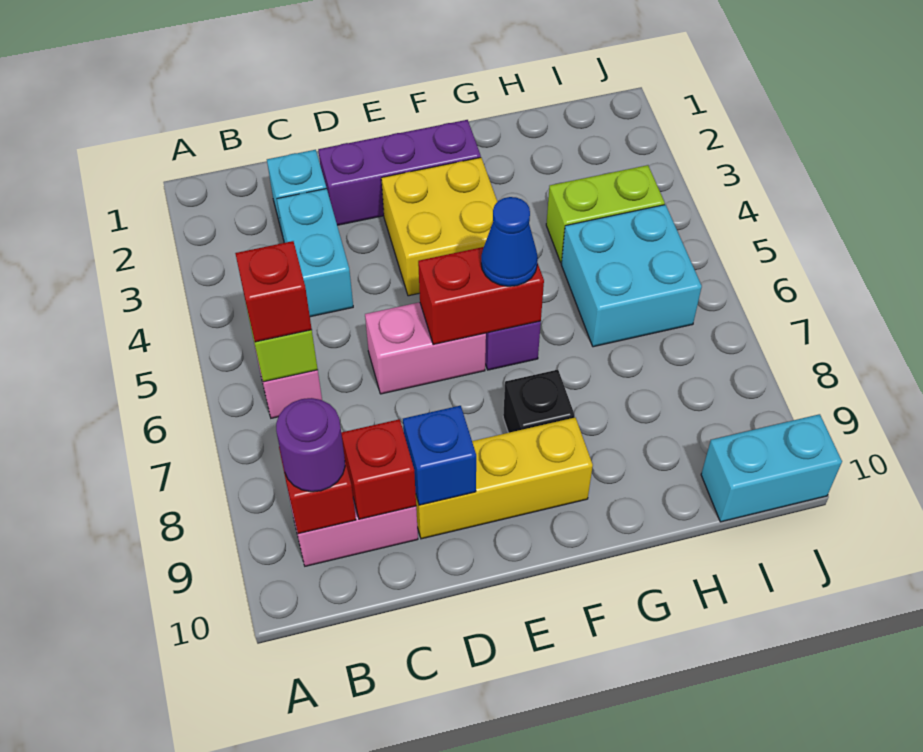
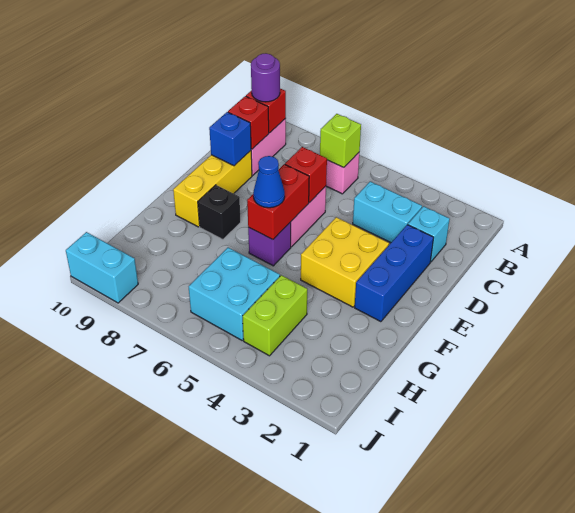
red 1x1 brick [235,241,312,342] -> red 1x1 brick moved to [285,147,327,202]
purple 1x3 brick [318,120,481,225] -> blue 1x3 brick [355,225,434,322]
cyan 1x2 brick [701,414,842,522] -> cyan 1x2 brick turned to [66,232,138,303]

